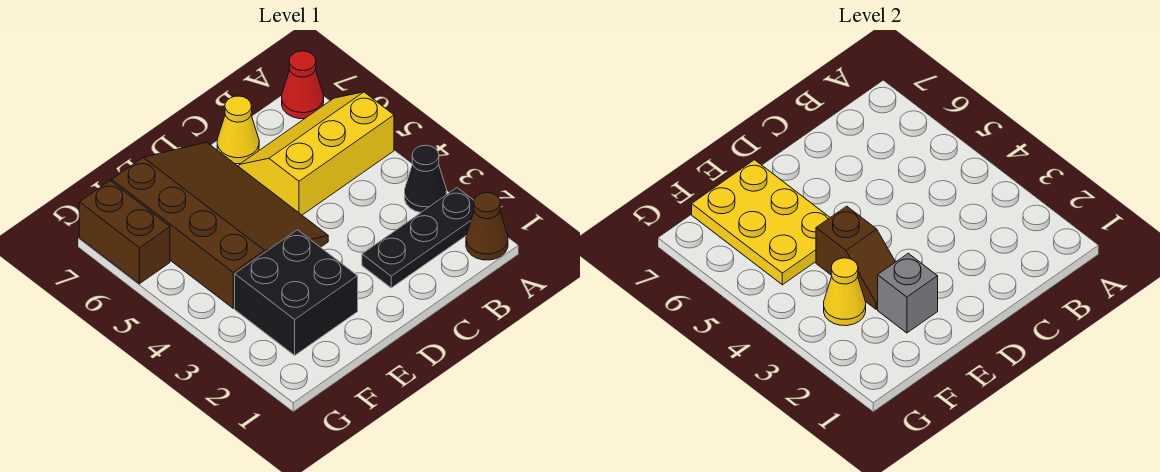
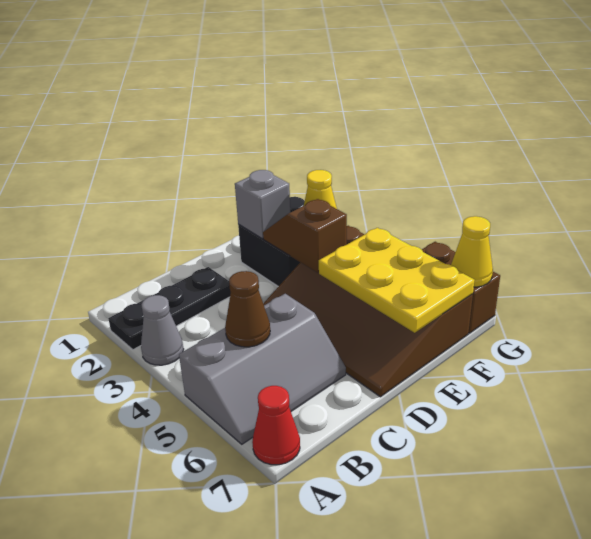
brown 1x1 cone [466,193,508,260] -> brown 1x1 cone moved to [225,271,270,347]
black 1x1 cone [405,145,447,212] -> grey 1x1 cone [141,295,184,365]
yellow 2x3 slope [239,92,394,215] -> grey 2x3 slope [179,294,346,444]
yellow 1x1 cone [217,96,259,164] -> yellow 1x1 cone moved to [451,216,493,287]

